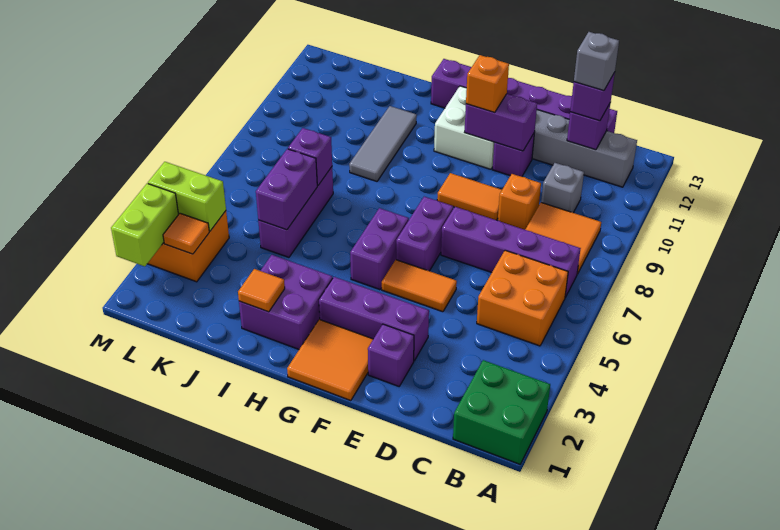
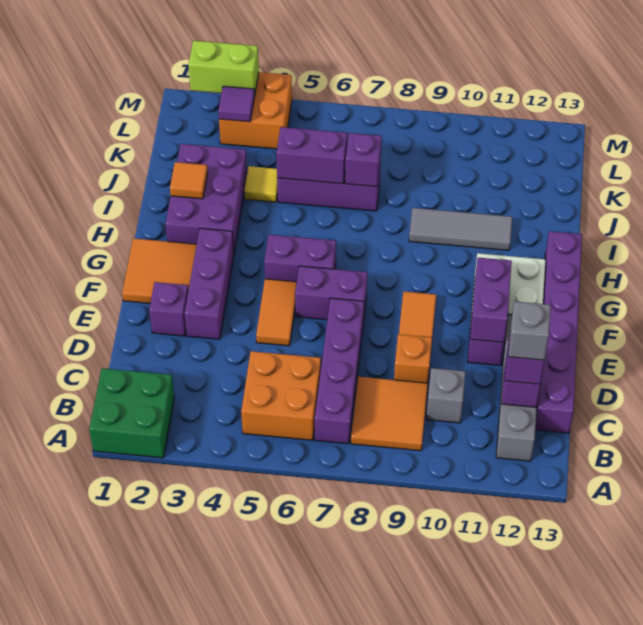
orange 1x1 brick [466,55,509,113] -> none
purple 2x2 brick [239,255,333,349] -> purple 2x3 brick [165,144,247,251]
none -> yellow 1x1 tile [244,166,278,202]
orange 1x1 tile [163,213,209,254] -> purple 1x1 tile [218,86,255,122]
lime 1x2 brick [148,162,226,231] -> none

